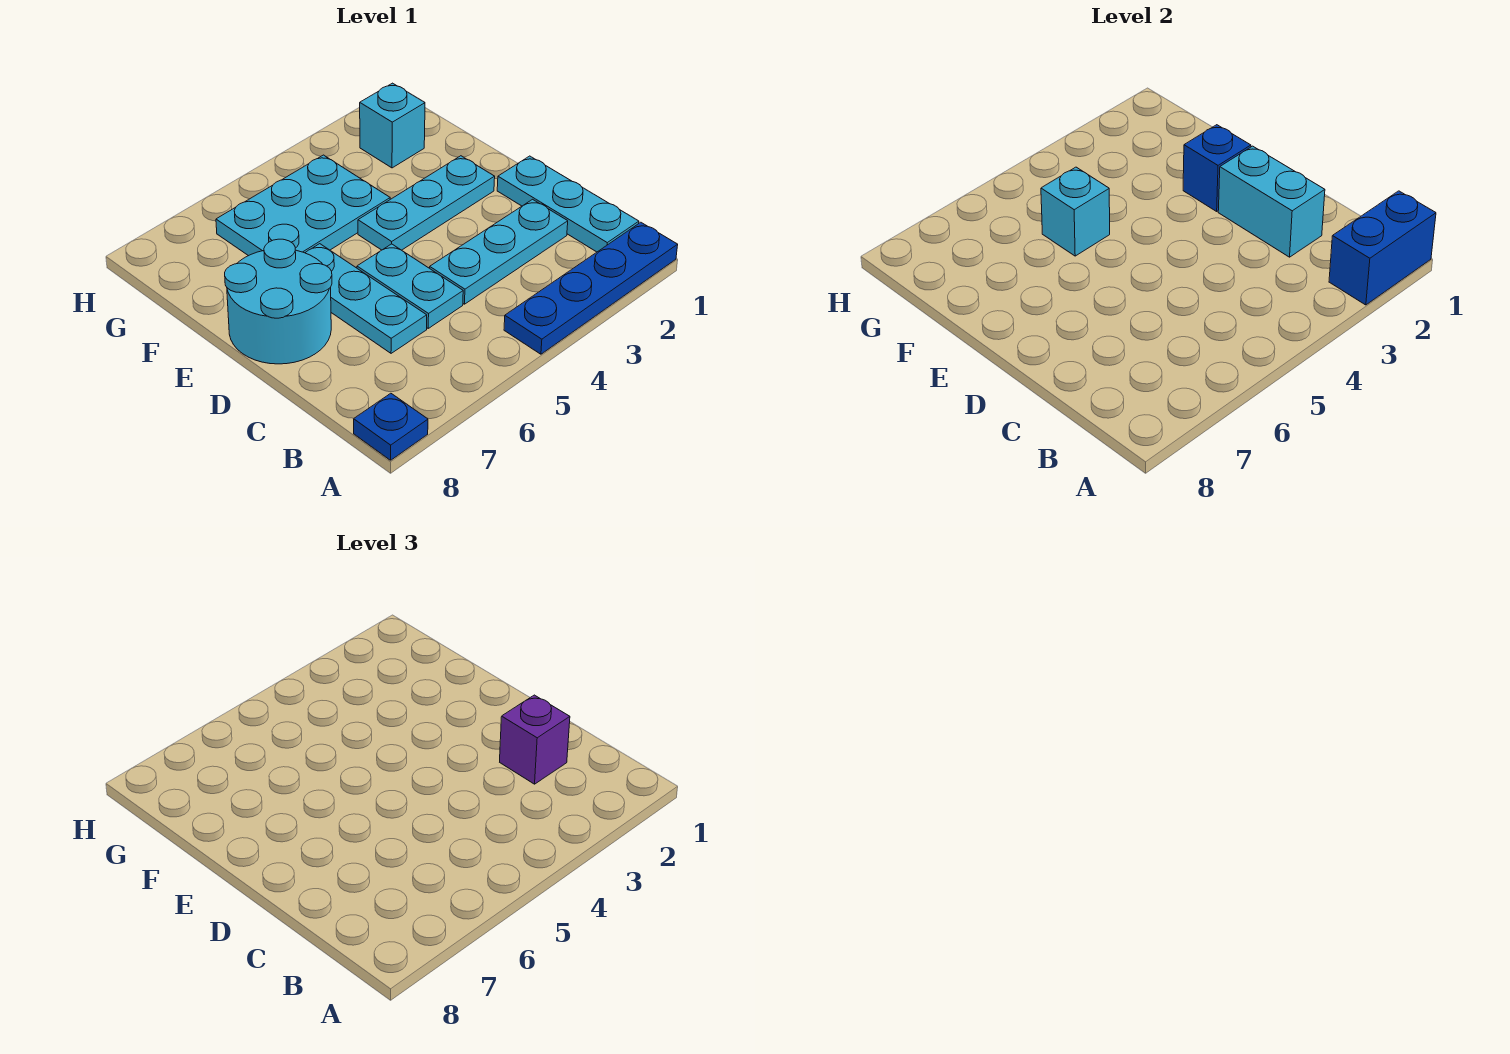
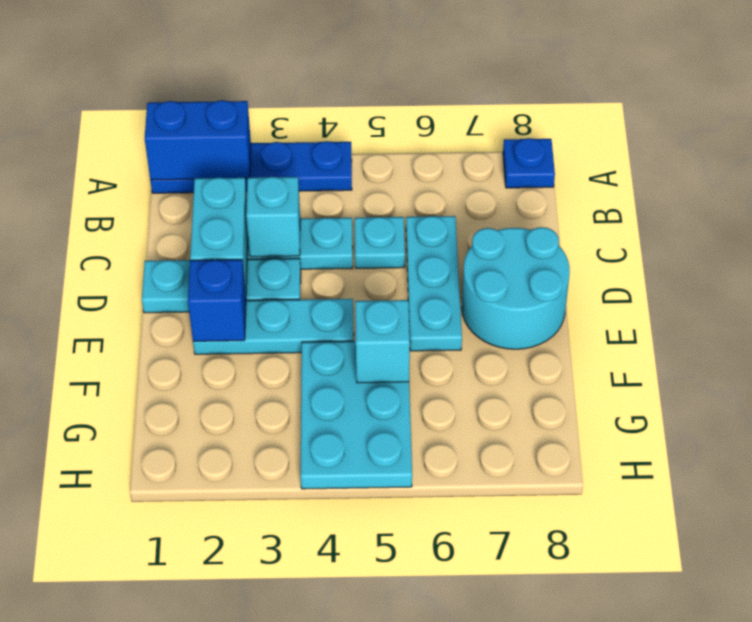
cyan 1x3 plate [497,156,639,252] -> cyan 1x3 plate turned to [142,258,301,313]
purple 1x1 brick [500,695,570,784] -> none
cyan 1x2 plate [357,244,463,328] -> cyan 1x1 plate [355,217,405,268]
cyan 2x3 plate [216,155,390,256] -> cyan 2x3 plate turned to [301,341,412,489]
cyan 1x1 brick [360,83,425,168] -> cyan 1x1 brick moved to [246,177,300,257]

